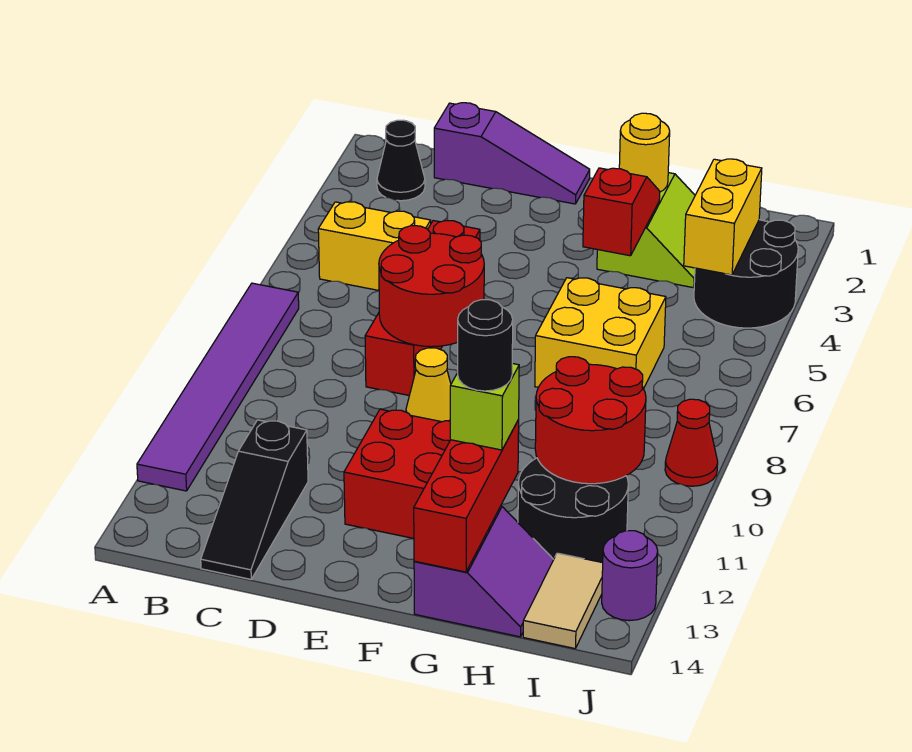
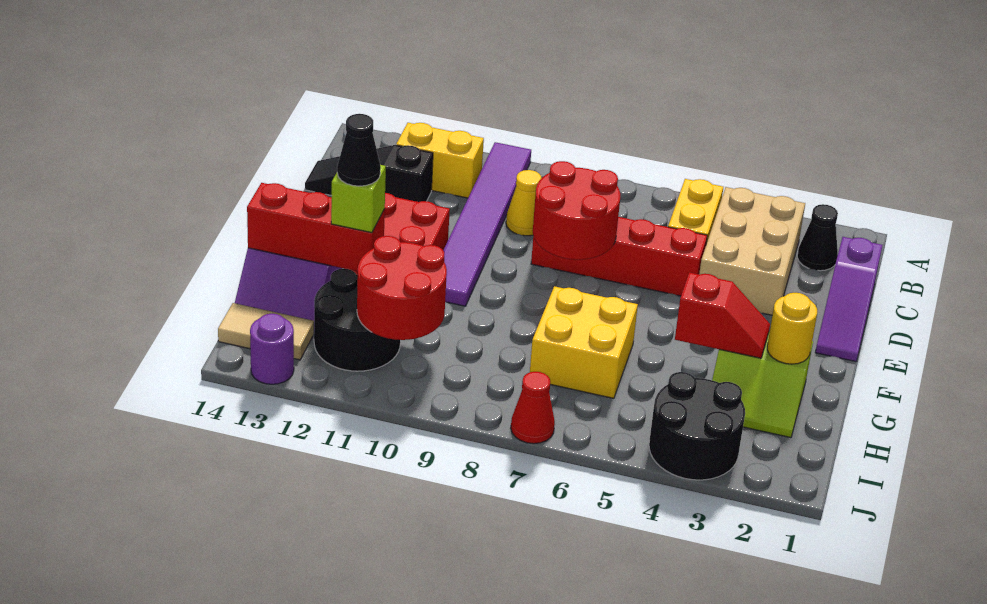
purple 1x6 tile [137,283,299,491] -> purple 1x6 tile turned to [443,142,531,306]
none -> tan 2x3 brick [699,187,805,315]
yellow 1x1 cone [406,348,451,422] -> yellow 1x1 cone moved to [506,170,541,236]
black 1x1 round brick [458,300,513,391] -> black 1x1 cone [337,114,381,186]
yellow 1x2 brick [684,159,762,275] -> yellow 1x2 brick moved to [396,123,484,198]
red 1x1 cone [665,399,718,486] -> red 1x1 cone moved to [511,372,555,444]

